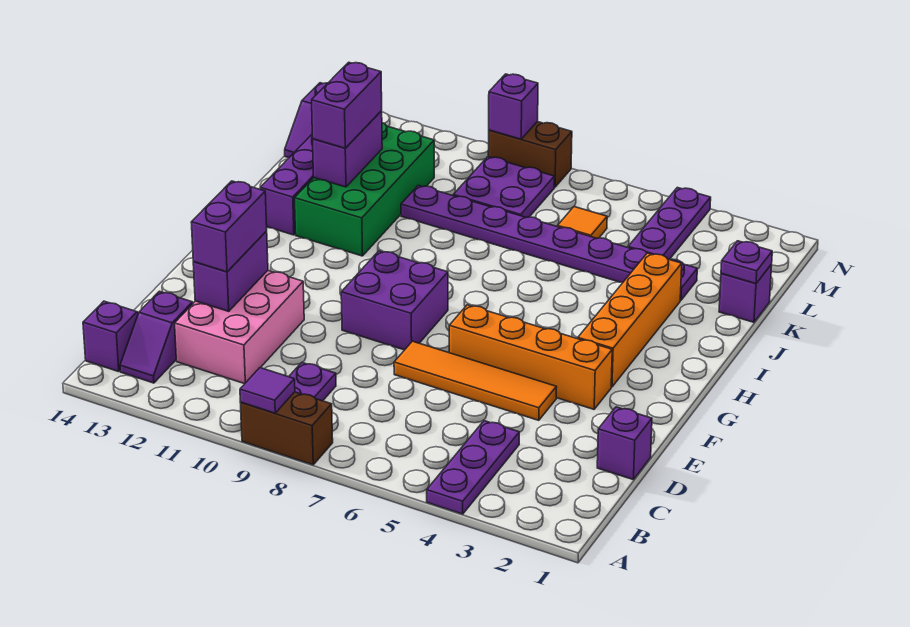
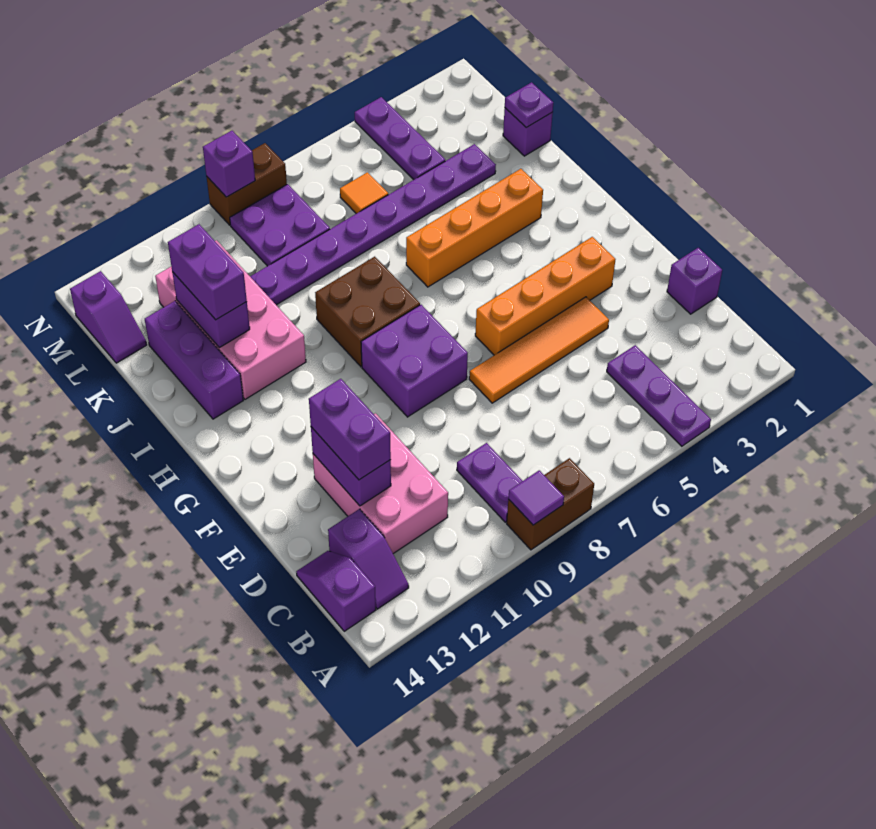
orange 1x4 brick [578,253,682,387] -> orange 1x4 brick turned to [406,169,543,287]
none -> brown 2x2 brick [315,257,420,367]
green 2x4 brick [295,123,434,256] -> pink 2x4 brick [155,240,306,399]

